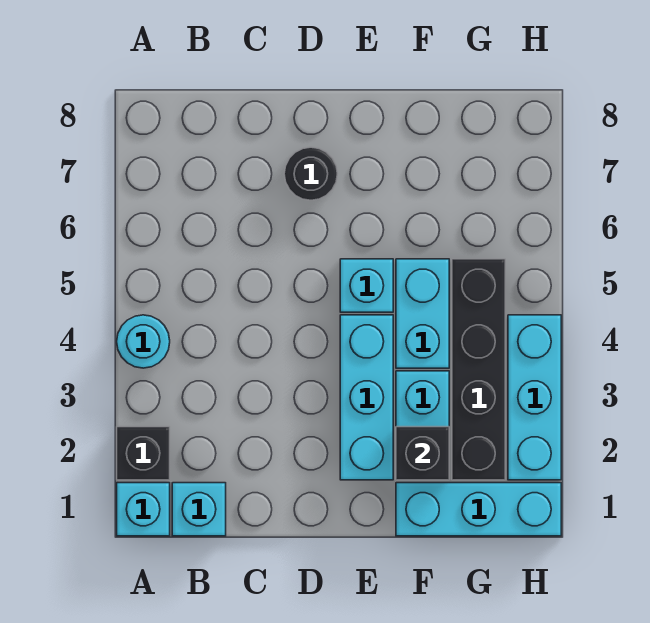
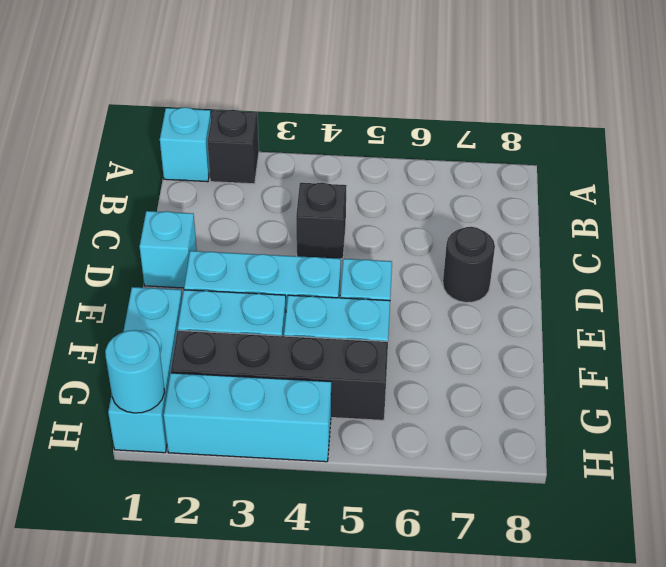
cyan 1x1 round brick [117,315,170,368] -> cyan 1x1 round brick moved to [105,330,164,413]
cyan 1x1 brick [172,483,226,536] -> cyan 1x1 brick moved to [139,211,197,288]
black 1x1 brick [396,427,449,480] -> black 1x1 brick moved to [296,183,347,259]

